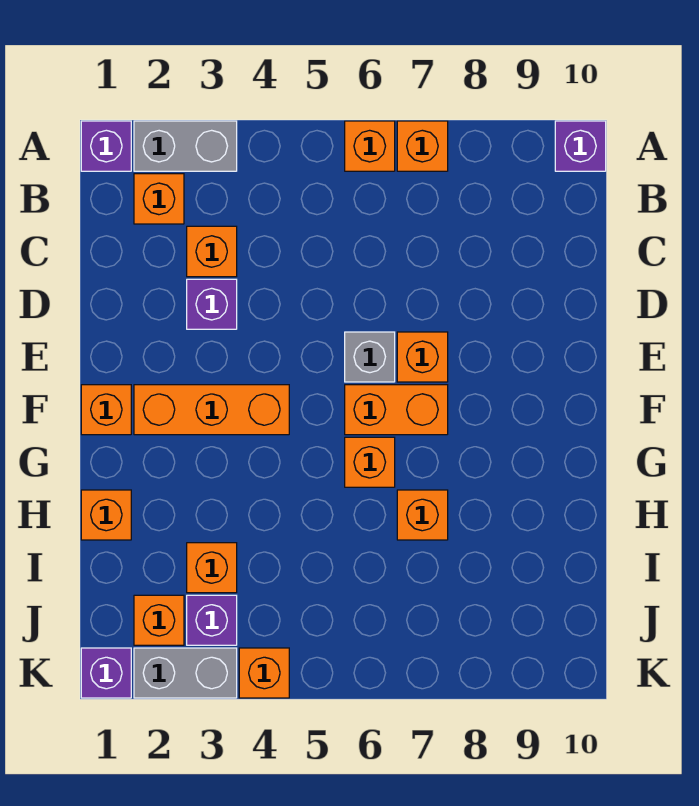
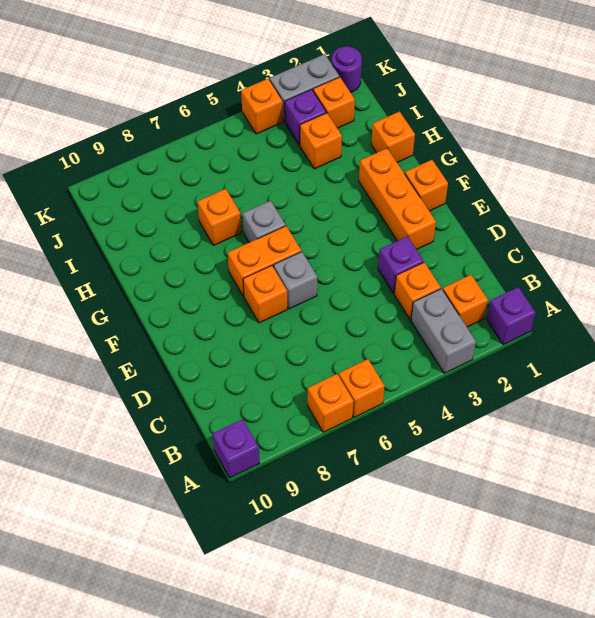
grey 1x2 brick [134,121,237,171] -> grey 1x2 brick turned to [411,289,476,373]
orange 1x3 brick [134,385,289,435] -> orange 1x3 brick turned to [359,148,436,250]
orange 1x1 brick [345,437,395,487] -> grey 1x1 brick [242,201,286,242]
purple 1x1 brick [81,648,131,698] -> purple 1x1 round brick [332,46,362,92]

